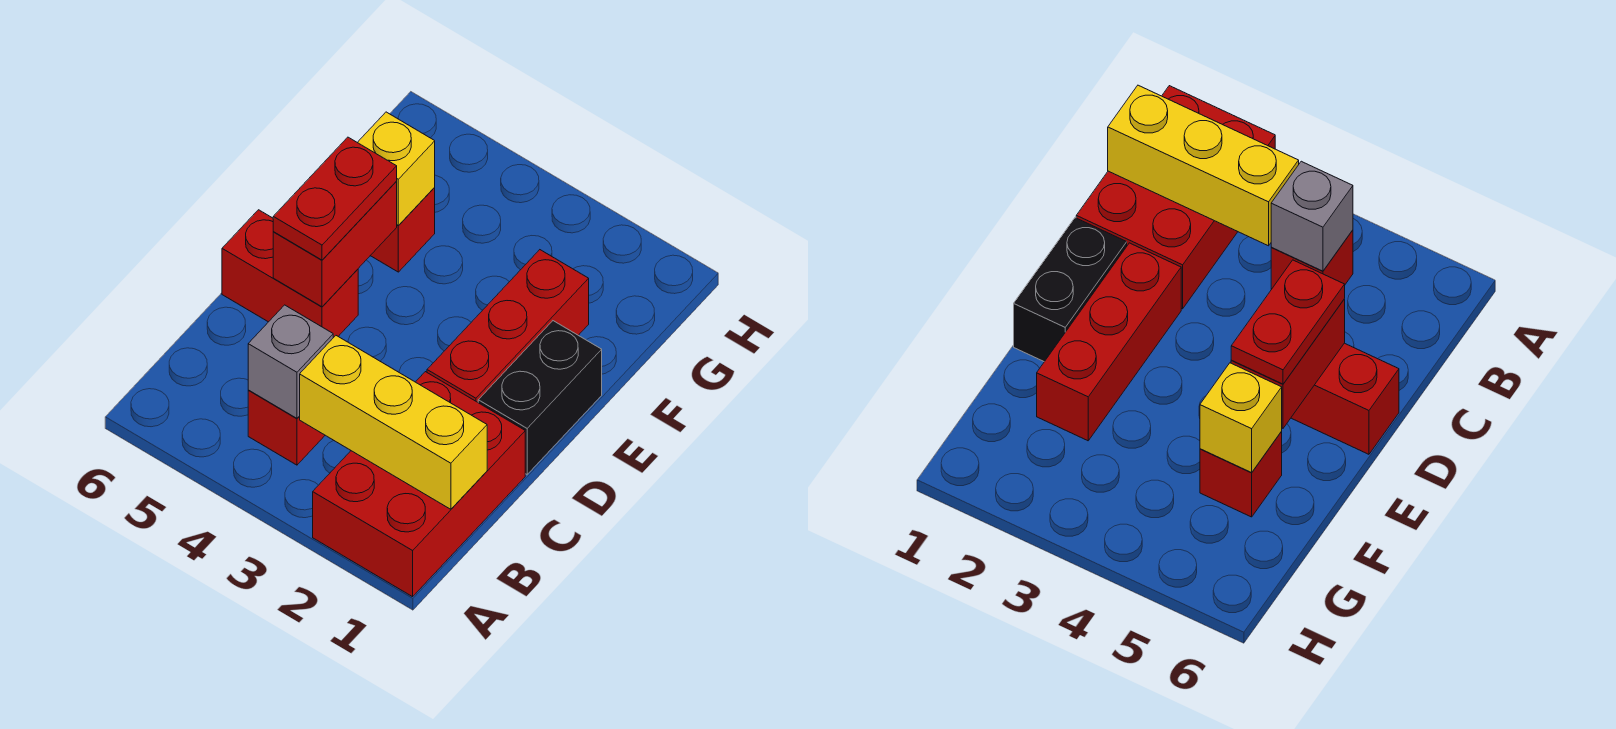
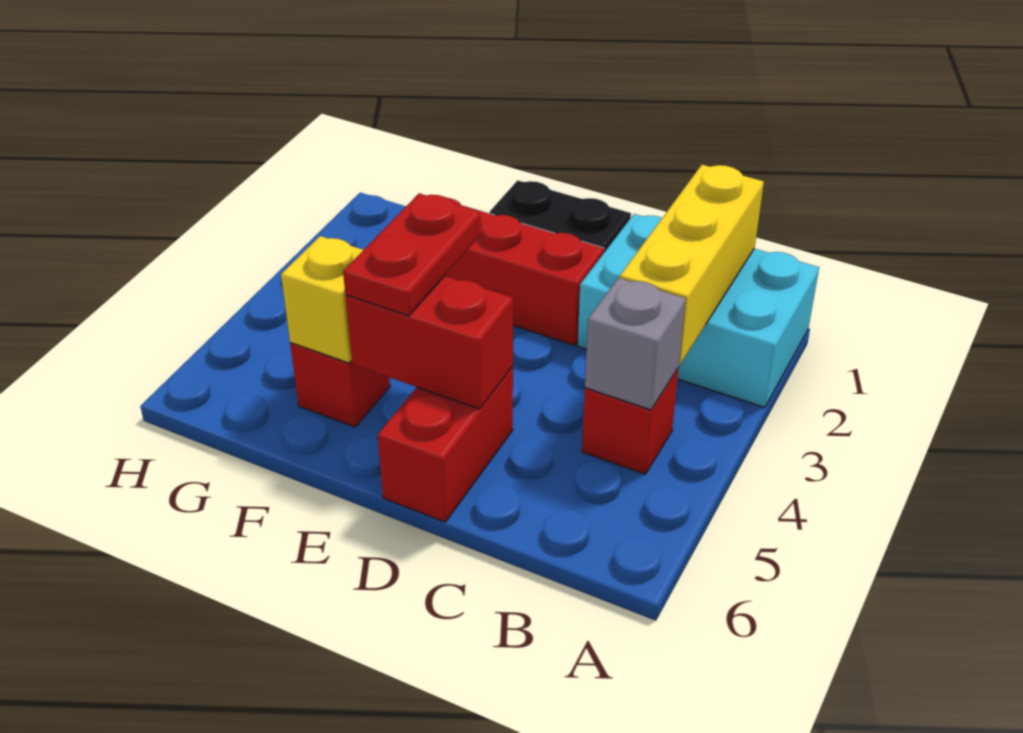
red 2x3 brick [313,372,525,597] -> cyan 2x3 brick [578,214,819,408]
red 1x2 plate [273,137,397,260] -> red 1x2 plate turned to [343,193,481,316]

